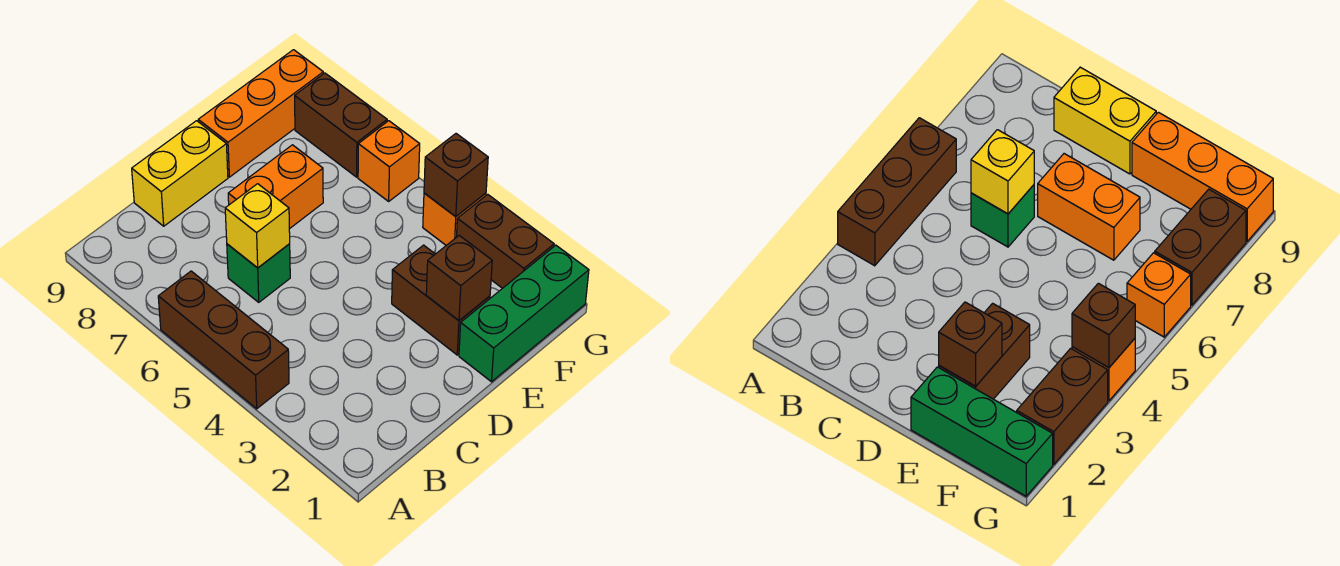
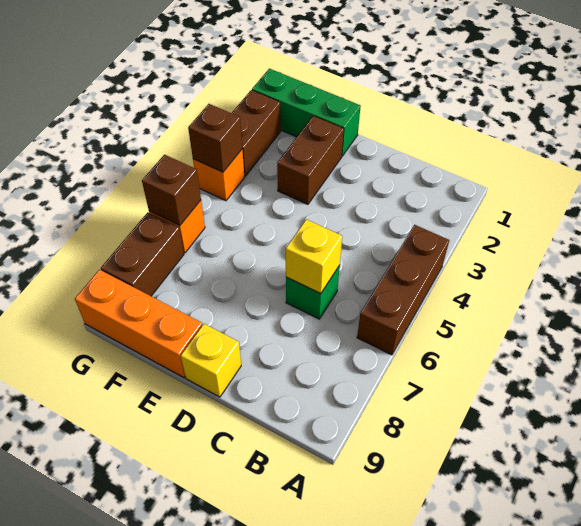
yellow 1x2 brick [132,121,228,226] -> yellow 1x1 brick [181,324,241,397]
orange 1x2 brick [228,145,323,229] -> none
brown 1x1 brick [426,235,492,321] -> brown 1x1 brick moved to [142,155,201,226]

